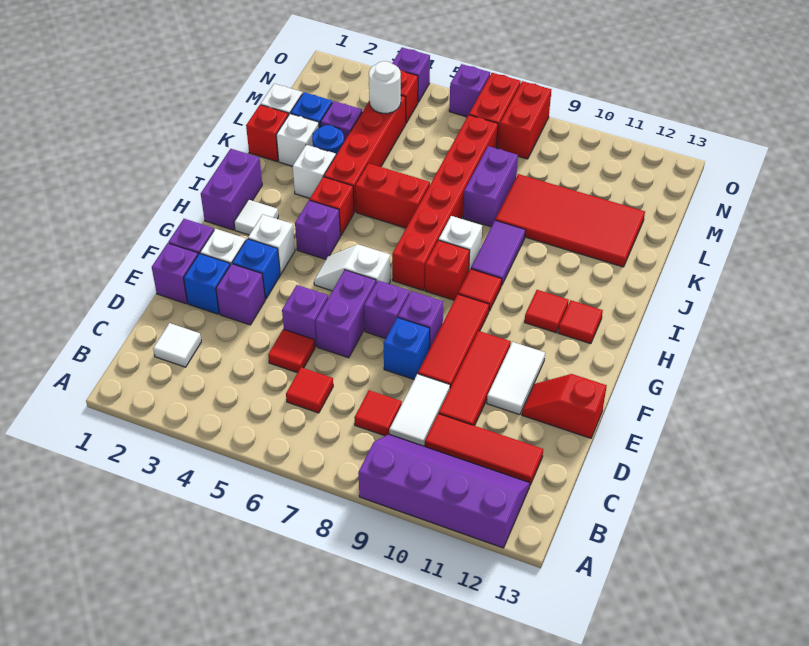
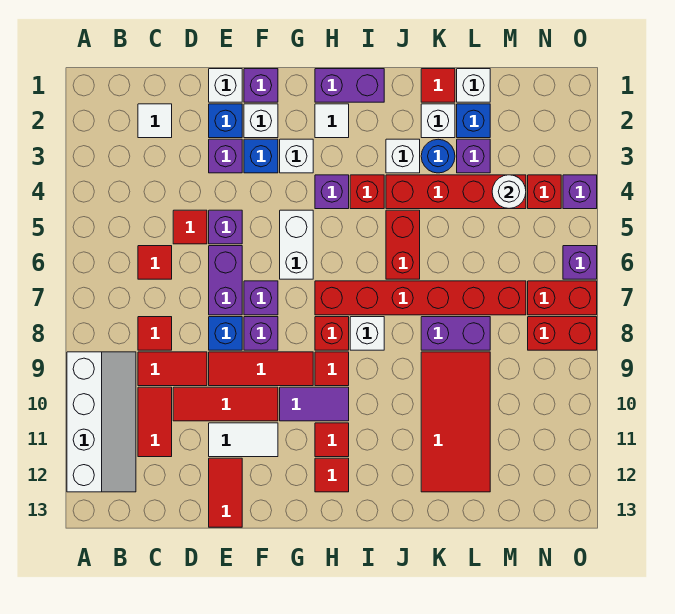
purple 2x4 slope [358,434,530,548] -> white 2x4 slope [67,352,136,492]
white 1x2 tile [389,374,450,446] -> red 1x2 tile [138,352,207,386]
red 1x3 tile [425,414,543,485] -> red 1x2 tile [138,387,172,457]
purple 1x1 brick [152,243,198,304] -> white 1x1 brick [209,69,242,102]
purple 1x2 brick [315,270,376,358] -> purple 1x2 brick turned to [209,246,242,315]
red 1x2 slope [522,374,607,438] -> red 1x2 tile [209,458,242,527]
white 1x2 slope [314,244,390,291] -> white 1x2 brick [280,210,313,279]
purple 1x2 tile [471,220,526,286] -> purple 1x2 tile moved to [280,387,349,421]
red 1x1 brick [246,105,289,161] -> red 1x1 tile [421,69,455,102]

